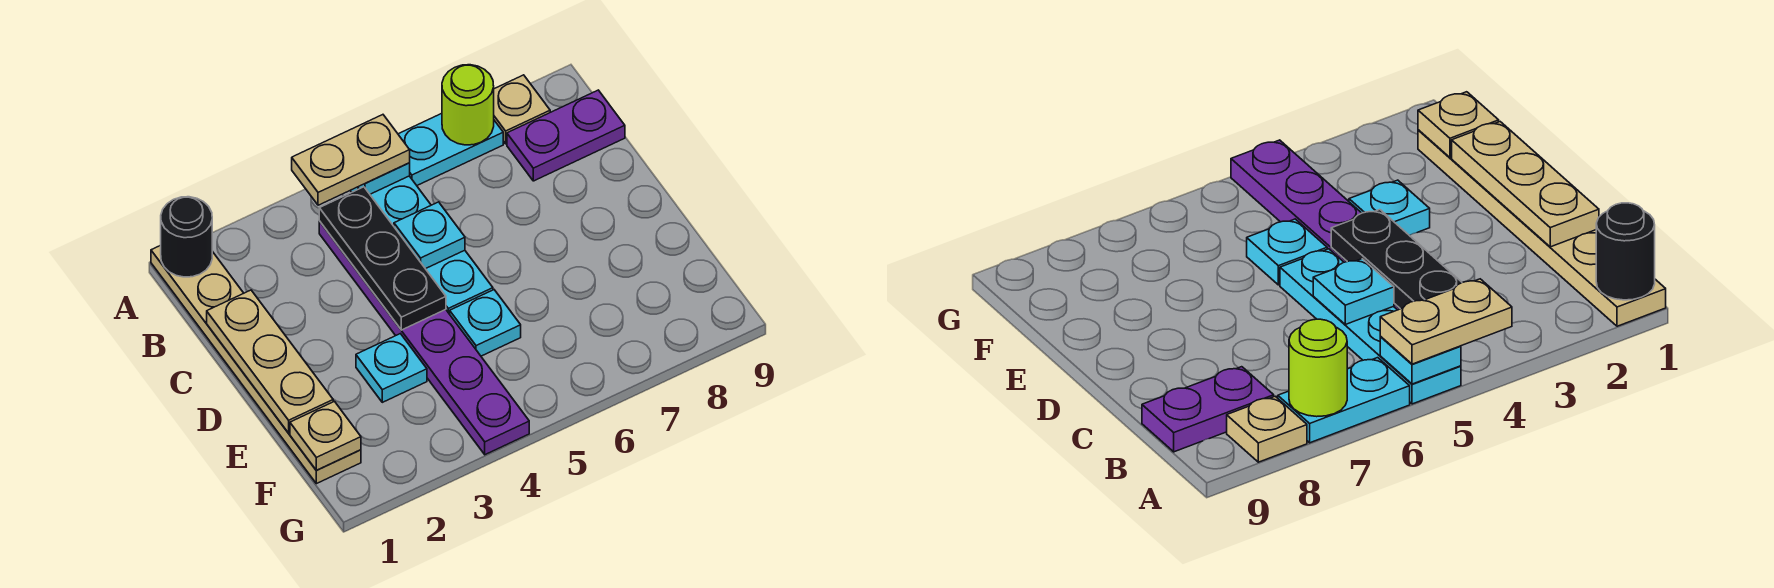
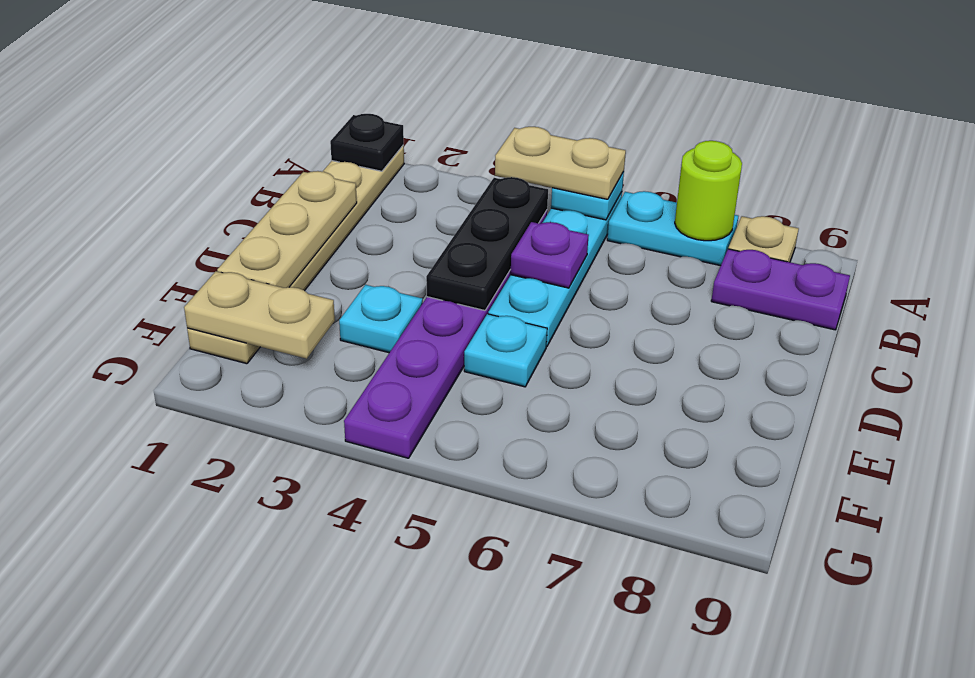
black 1x1 round brick [161,197,212,277] -> black 1x1 plate [330,114,404,171]
cyan 1x1 plate [394,202,465,269] -> purple 1x1 plate [511,222,589,288]
tan 1x1 plate [290,401,361,470] -> tan 1x2 plate [184,271,335,359]

